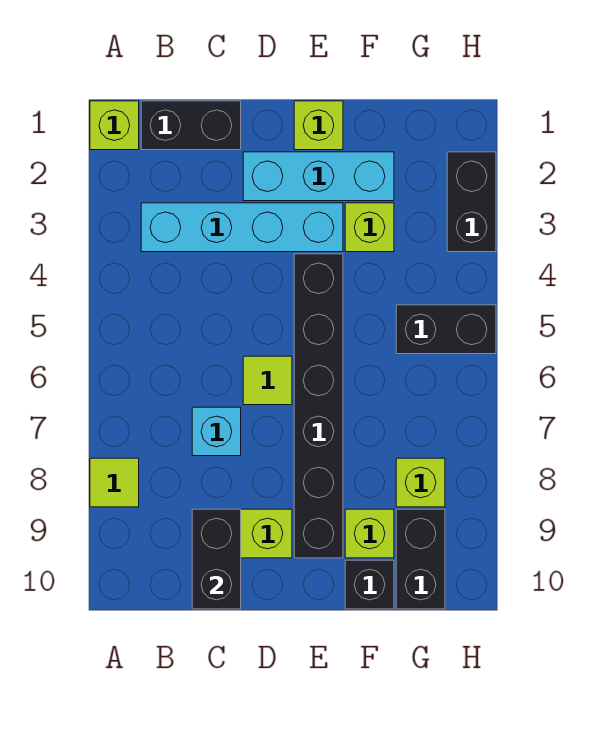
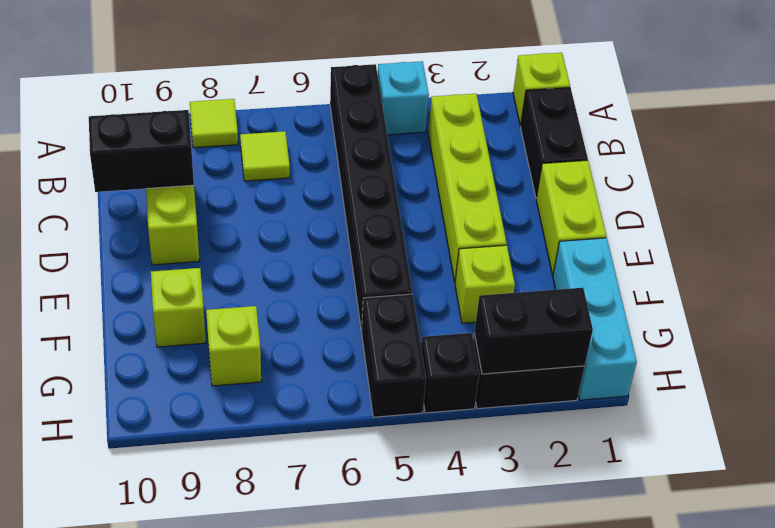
cyan 1x4 brick [141,203,343,252] -> lime 1x4 brick [428,94,507,282]
cyan 1x1 brick [192,407,241,456] -> cyan 1x1 brick moved to [378,61,429,135]
cyan 1x3 brick [243,152,394,201] -> cyan 1x3 brick moved to [553,238,637,400]
lime 1x1 tile [243,356,292,405] -> lime 1x1 tile moved to [240,131,290,181]
lime 1x1 brick [294,101,343,150] -> lime 1x2 brick [536,160,606,275]
black 1x6 brick [294,254,343,558] -> black 1x6 brick turned to [330,64,412,331]
black 1x1 brick [345,560,394,609] -> black 1x1 brick moved to [421,333,479,413]
black 1x2 brick [396,509,445,609] -> black 1x2 brick moved to [474,288,593,374]

